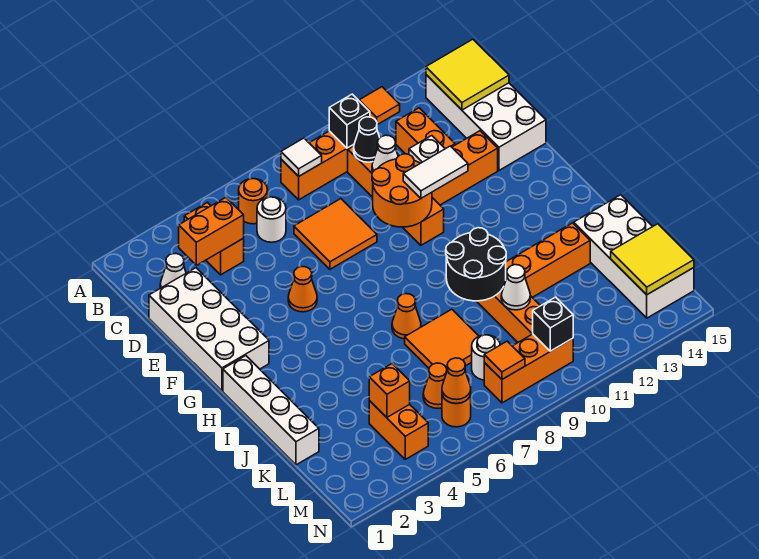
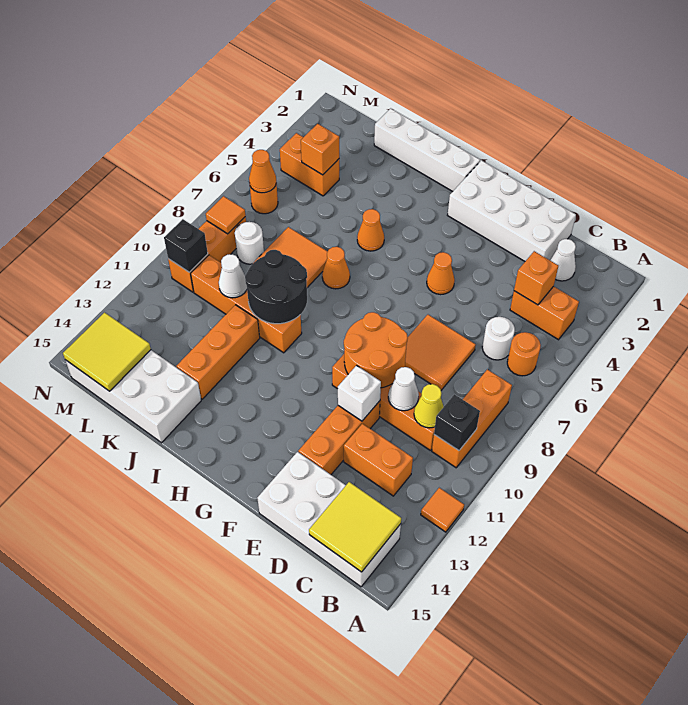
white 1x1 tile [281,138,322,176] -> none
orange 1x2 brick [179,198,244,265] -> orange 1x1 brick [514,251,558,305]
black 1x1 cone [354,117,380,162] -> yellow 1x1 cone [414,384,444,428]
white 1x2 tile [403,146,468,198] -> none
orange 1x1 cone [423,363,447,408] -> orange 1x1 cone moved to [357,209,384,251]

